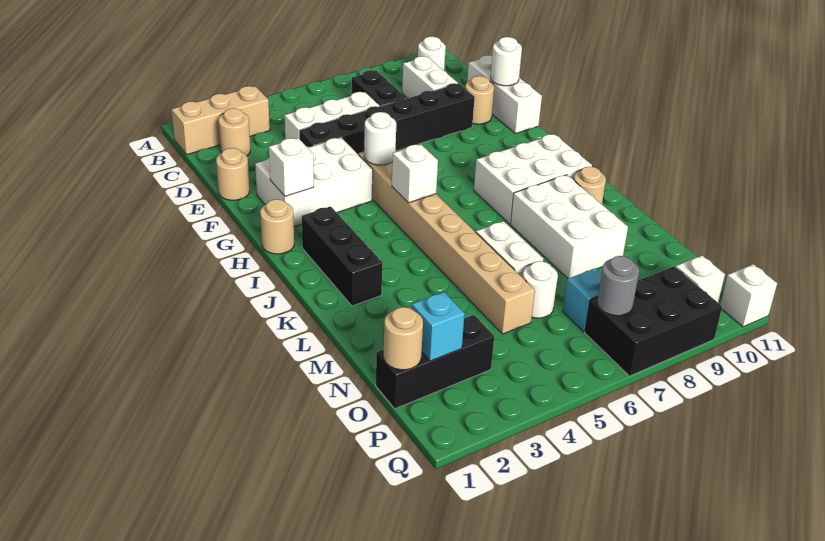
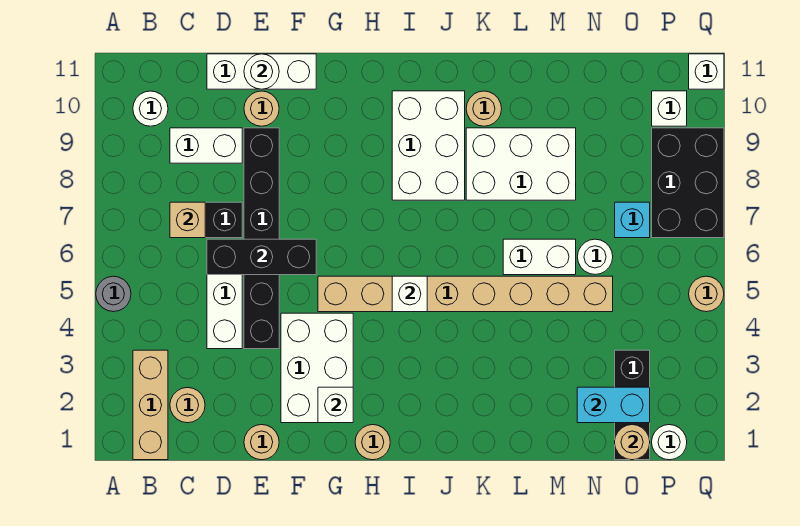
none -> tan 1x1 brick [170,202,205,238]
white 1x1 round brick [364,112,396,165] -> white 1x1 round brick moved to [652,425,687,460]
black 1x3 brick [302,206,382,306] -> black 1x3 brick moved to [207,239,316,275]
cyan 1x1 brick [412,292,465,361] -> cyan 1x2 brick [577,387,650,423]
grey 1x1 round brick [597,256,639,316] -> grey 1x1 round brick moved to [96,276,131,312]
none -> tan 1x1 round brick [689,276,724,312]

